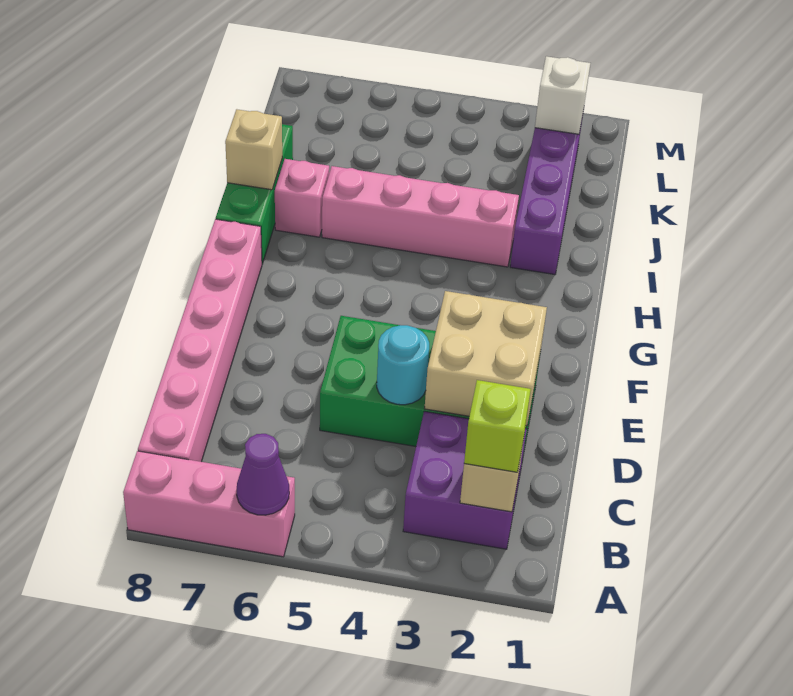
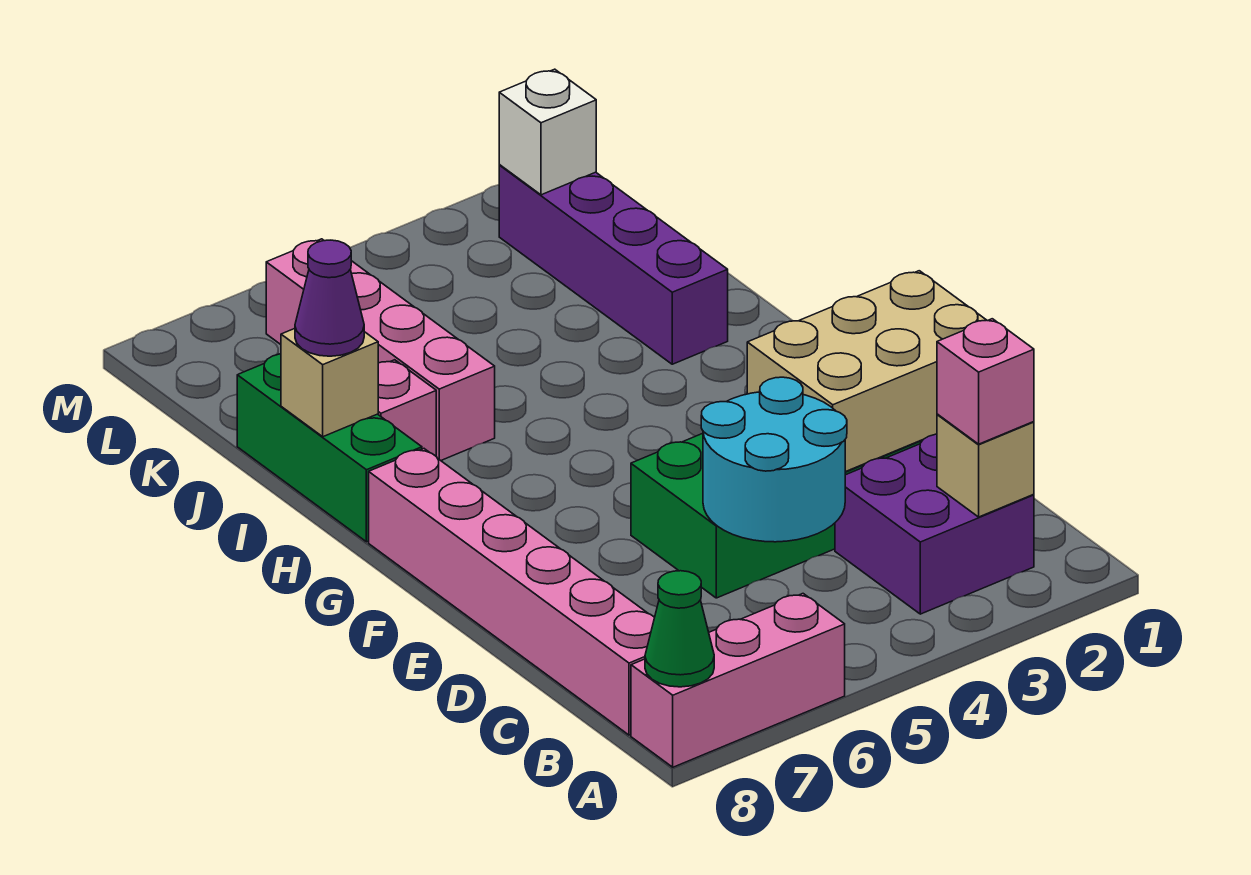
purple 1x1 cone [237,434,289,515] -> purple 1x1 cone moved to [295,240,364,356]
none -> green 1x1 cone [645,571,714,687]
lime 1x1 brick [464,380,531,472] -> pink 1x1 brick [937,319,1034,444]
tan 2x2 brick [425,291,547,426] -> tan 2x3 brick [747,271,986,472]
cyan 1x1 round brick [377,325,429,405] -> cyan 2x2 round brick [701,377,847,542]
pink 1x4 brick [322,166,519,267] -> pink 1x4 brick turned to [266,239,495,460]

